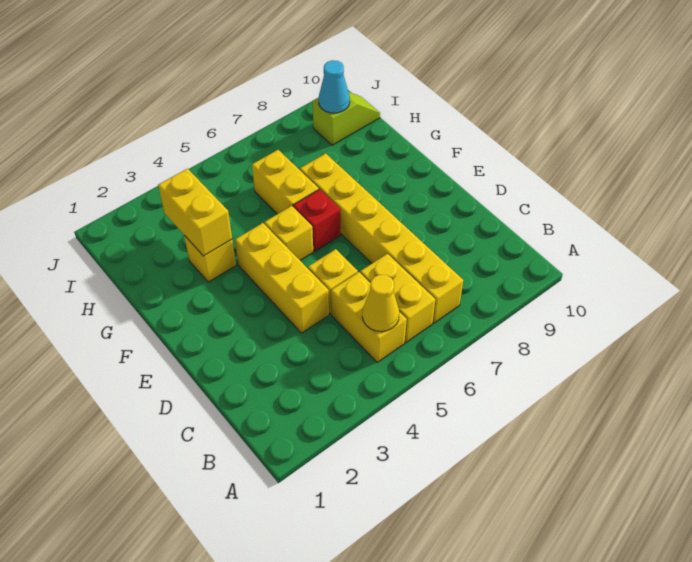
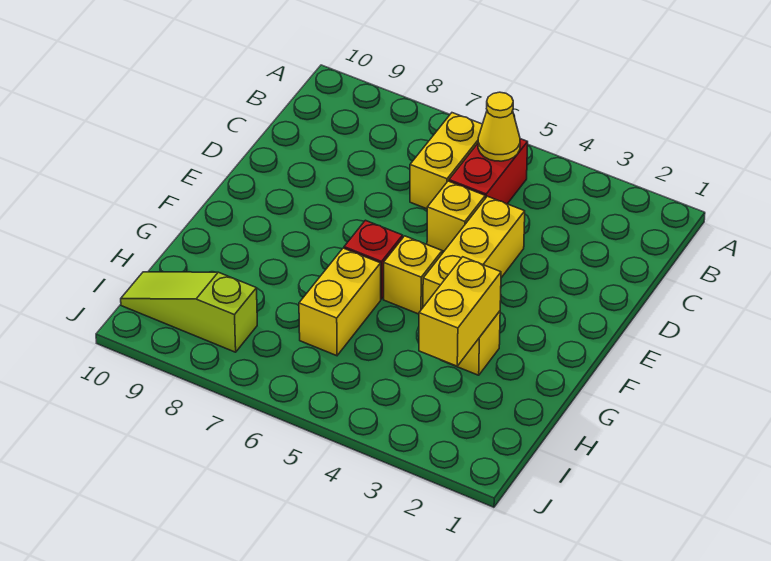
yellow 1x2 brick [331,272,407,362] -> red 1x2 brick [449,139,528,204]
yellow 1x6 brick [300,153,463,323] -> none
lime 1x2 slope [312,92,380,145] -> lime 1x3 slope [121,272,257,352]
cyan 1x1 cone [318,60,350,113] -> none

